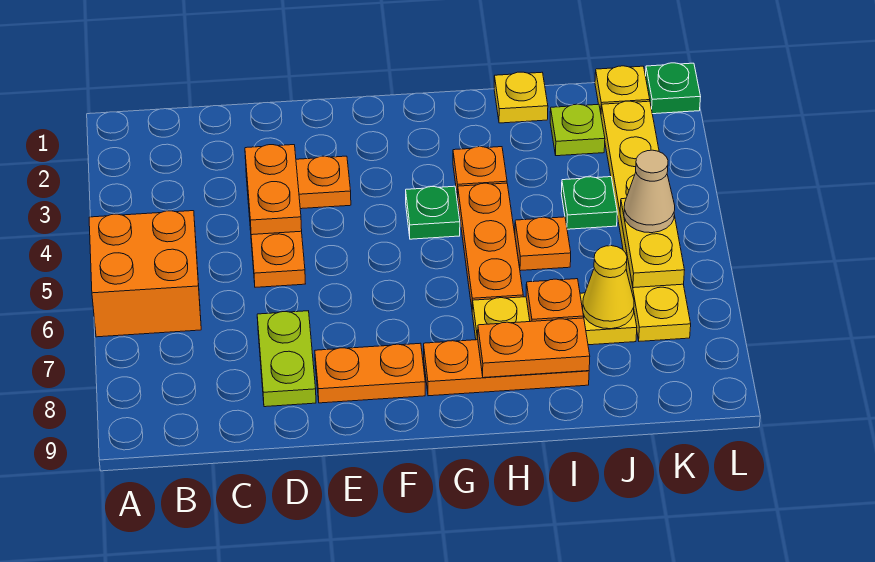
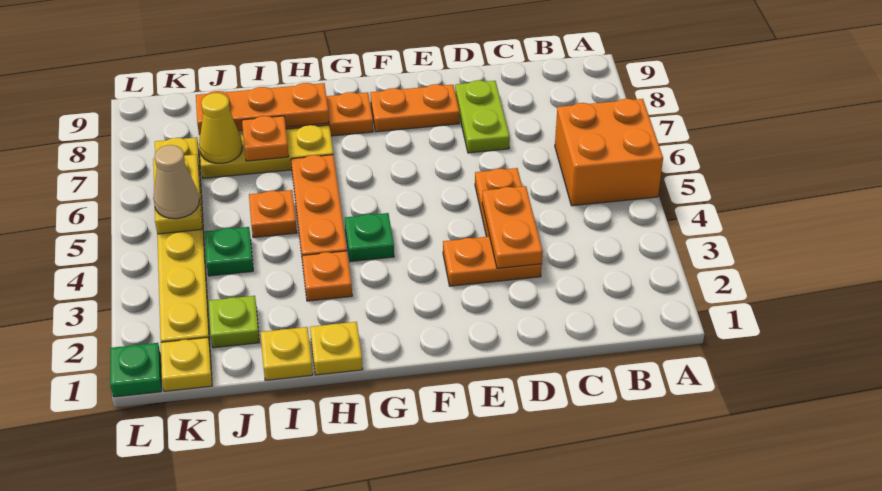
none -> yellow 1x1 plate [310,322,363,375]
orange 1x2 plate [477,318,590,378] -> orange 1x3 plate [196,83,329,135]

